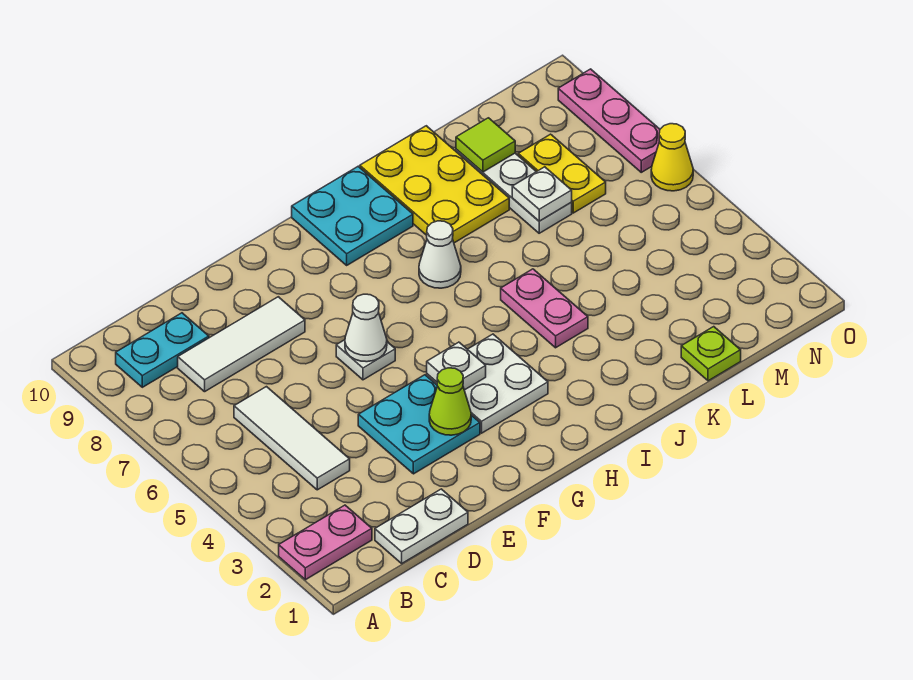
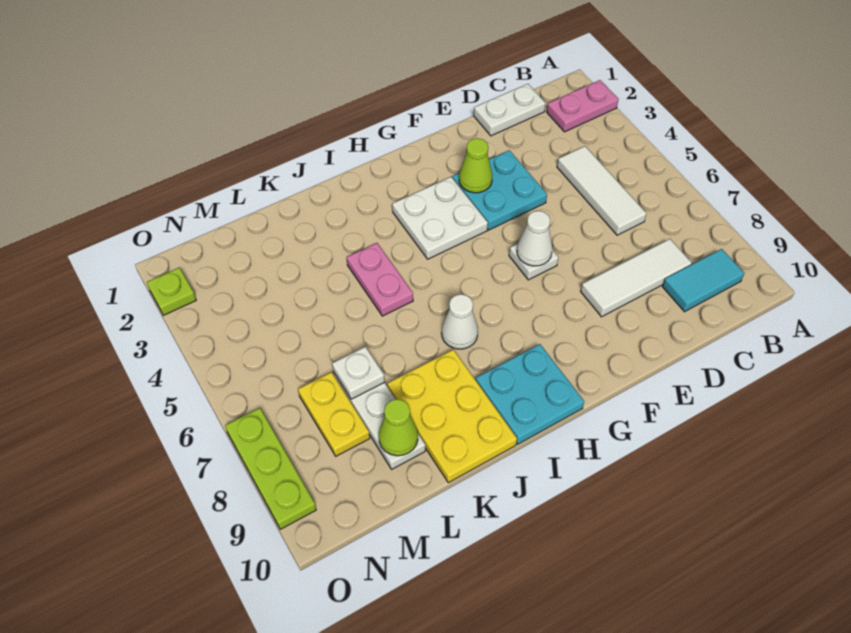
cyan 1x2 plate [116,313,209,387] -> cyan 1x2 tile [662,249,744,312]
white 1x1 plate [427,342,486,390] -> none
lime 1x1 plate [681,327,741,381] -> lime 1x1 plate moved to [147,268,196,315]
lime 1x1 tile [456,118,515,172] -> lime 1x1 cone [379,399,418,456]
yellow 1x1 cone [651,124,693,191] -> none
pink 1x3 plate [558,69,660,172] -> lime 1x3 plate [225,408,316,529]

